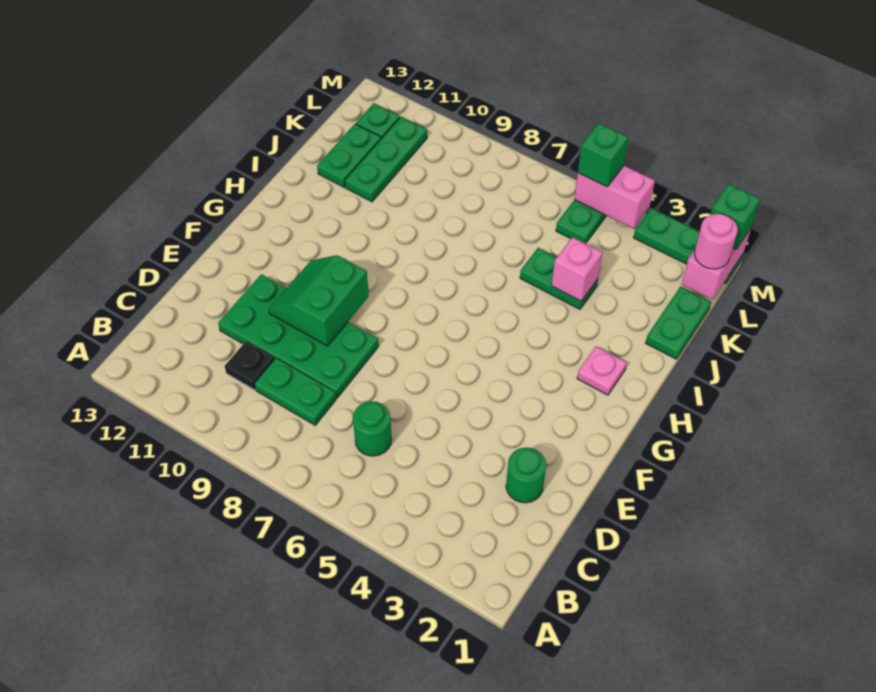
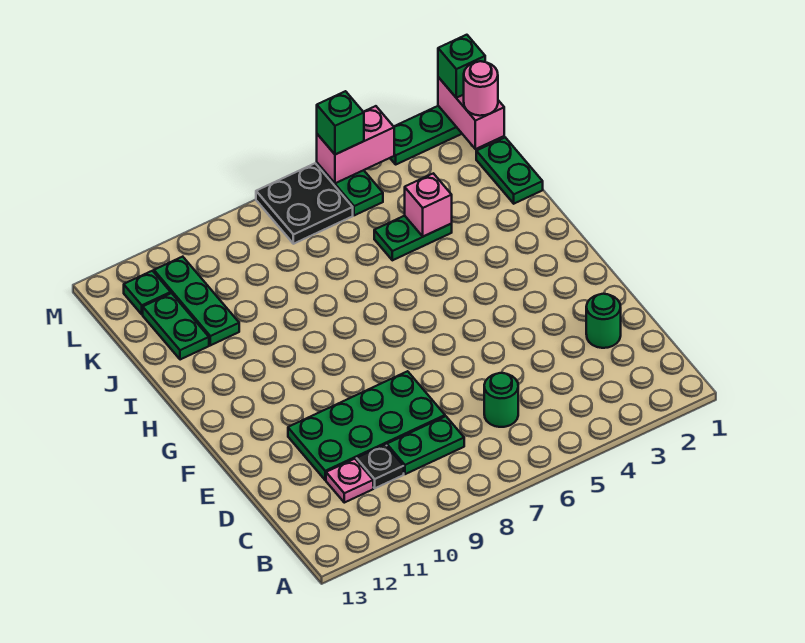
green 2x2 slope [269,255,369,346] -> none
pink 1x1 plate [577,346,627,395] -> pink 1x1 plate moved to [326,459,373,503]
none -> black 2x2 plate [256,163,353,244]

